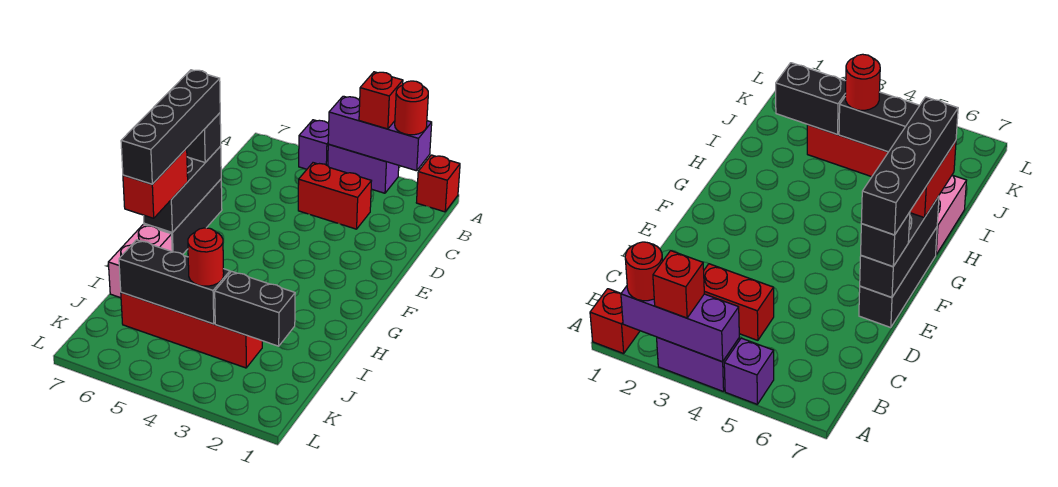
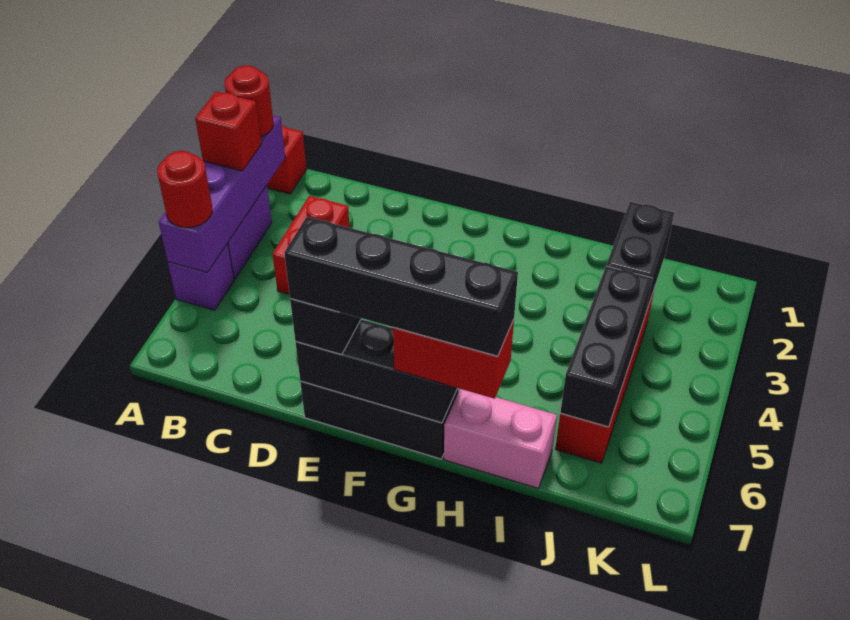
purple 1x3 brick [328,96,432,171] -> purple 1x4 brick [159,115,285,273]
red 1x1 round brick [188,228,224,286] -> red 1x1 round brick moved to [157,151,212,228]

